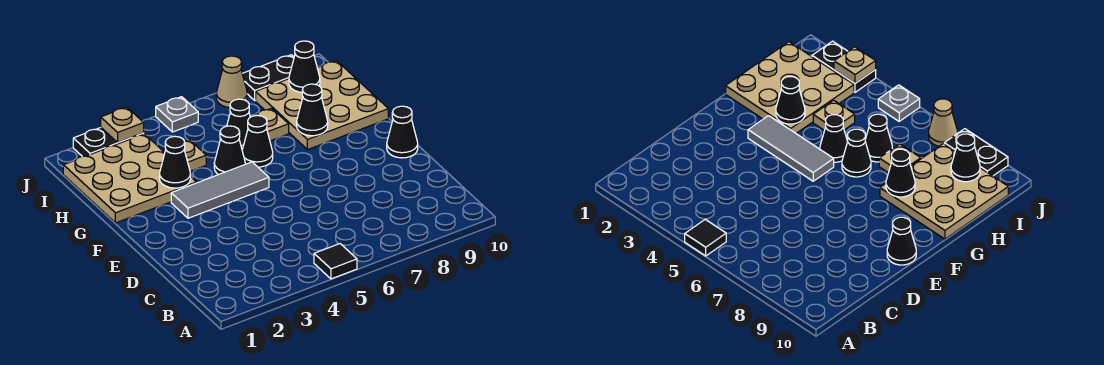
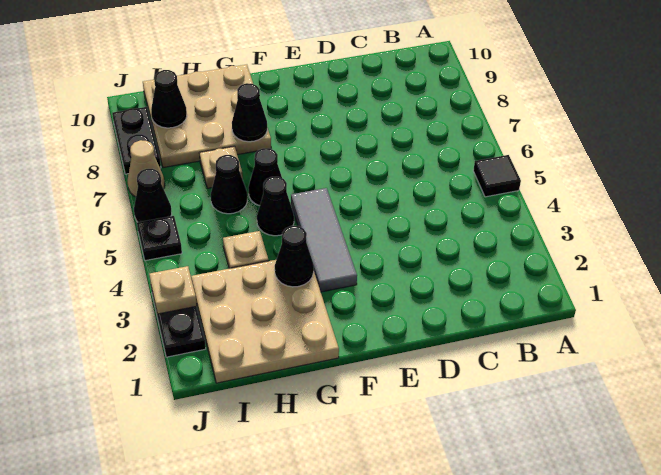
black 1x1 cone [387,106,418,158] -> black 1x1 cone moved to [134,169,172,222]
grey 1x1 plate [156,97,198,132] -> black 1x1 plate [137,216,182,261]

